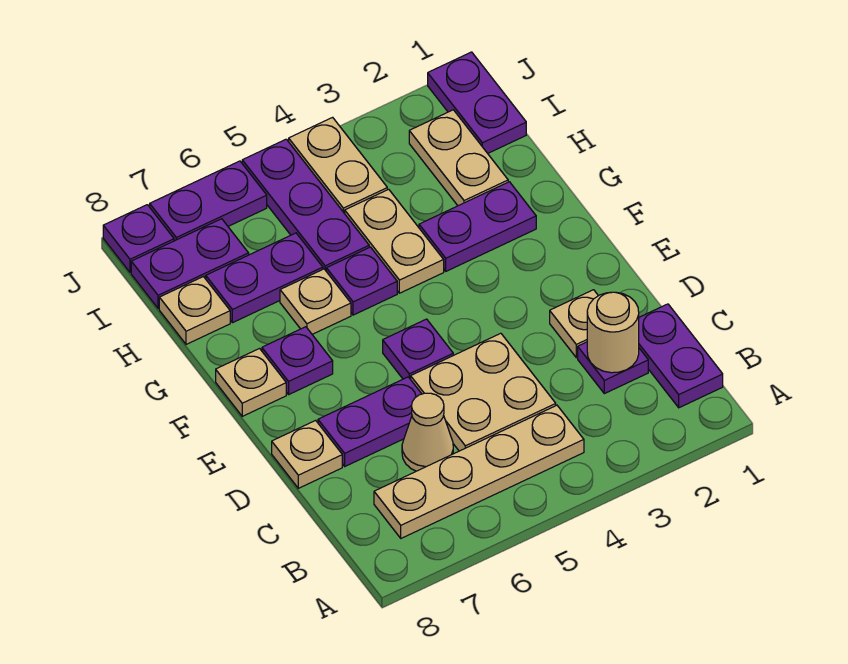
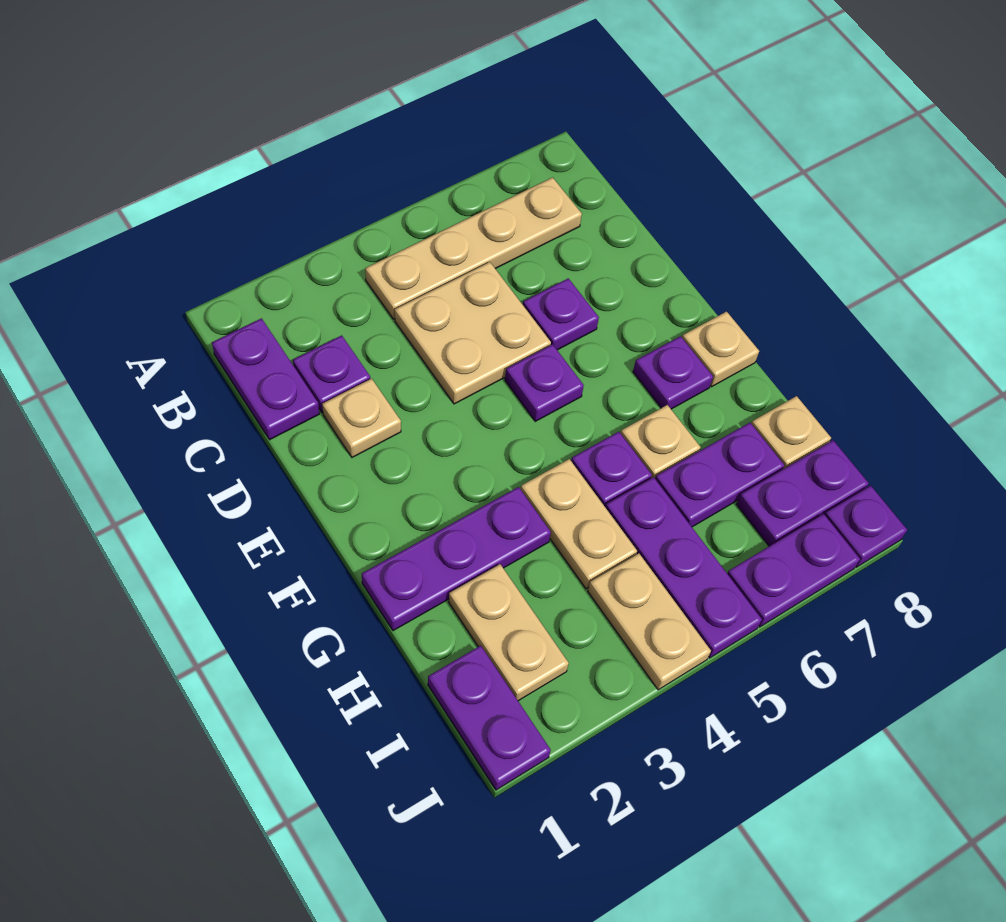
tan 1x1 round brick [587,292,639,373] -> none
tan 1x1 cone [402,393,453,471] -> none
purple 1x2 plate [318,377,421,466] -> purple 1x1 plate [523,278,599,350]
tan 1x1 plate [272,420,342,488] -> none
purple 1x2 plate [419,182,536,271] -> purple 1x3 plate [362,487,551,631]

